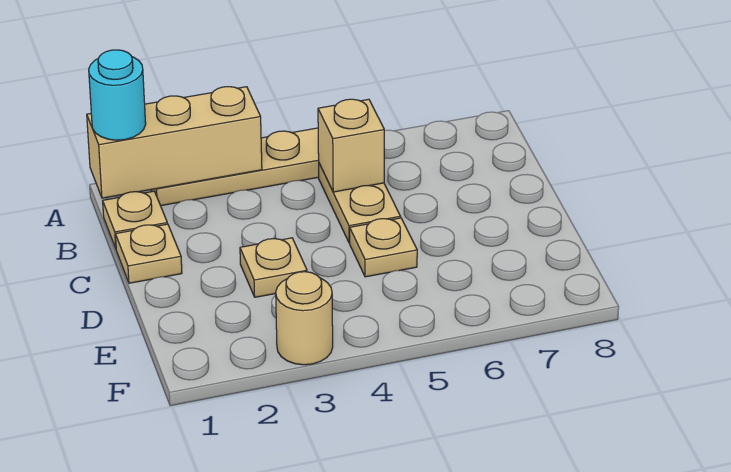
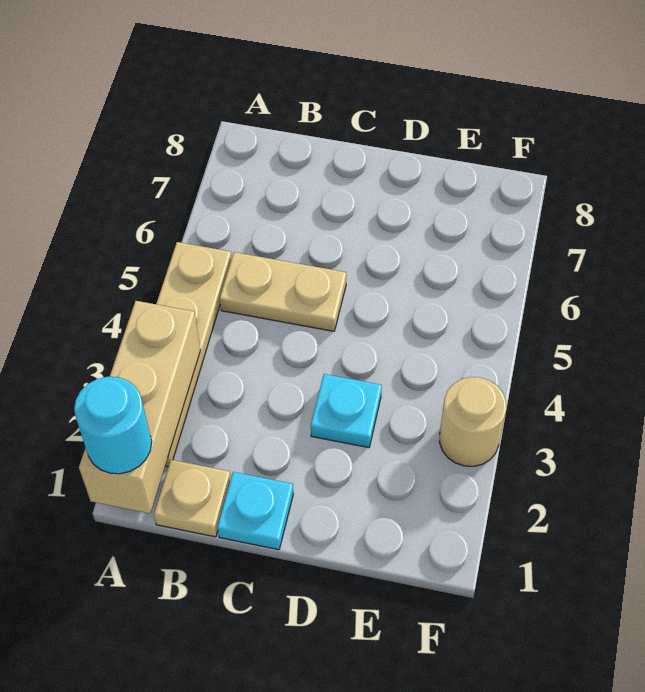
tan 1x1 brick [318,99,384,192] -> none
tan 1x1 plate [116,224,182,283] -> cyan 1x1 plate [217,472,293,550]
tan 1x1 plate [240,238,307,297] -> cyan 1x1 plate [311,374,382,448]
tan 1x1 plate [350,218,417,277] -> none

